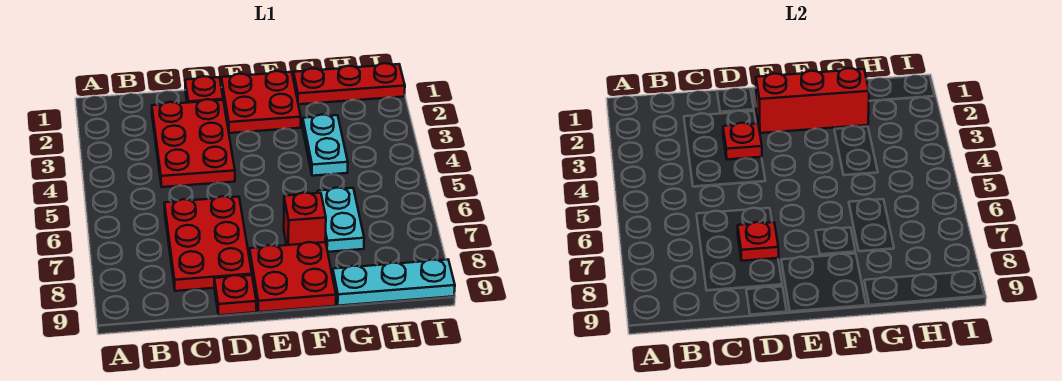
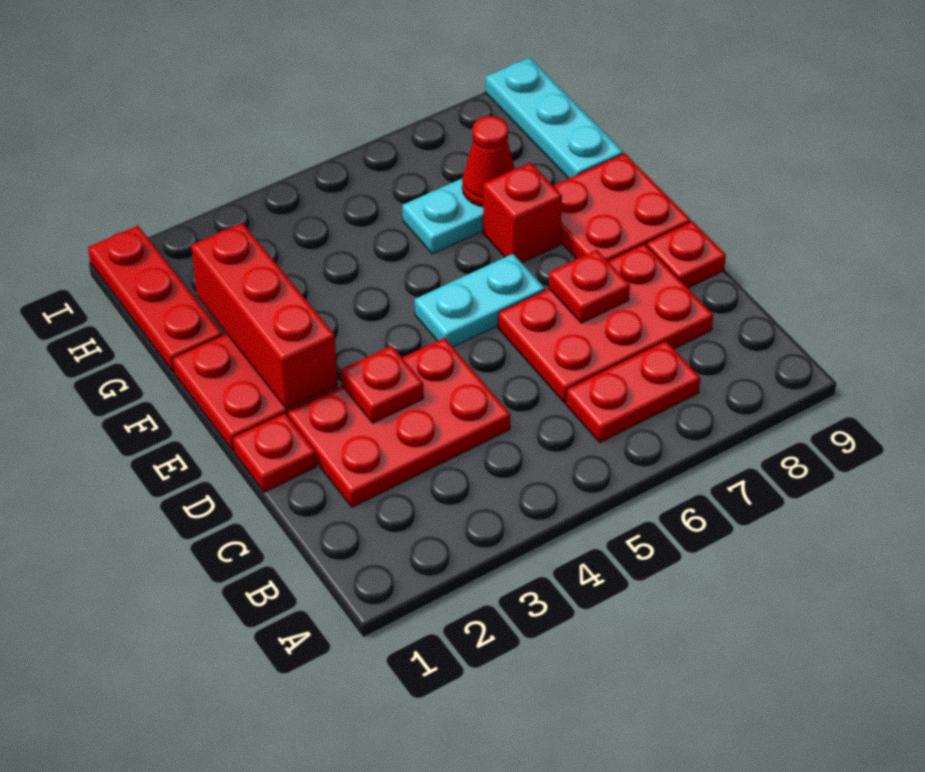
none -> red 1x2 plate [566,341,700,443]
cyan 1x2 plate [303,115,348,176] -> cyan 1x2 plate moved to [415,254,545,347]
none -> red 1x1 cone [462,116,515,207]

